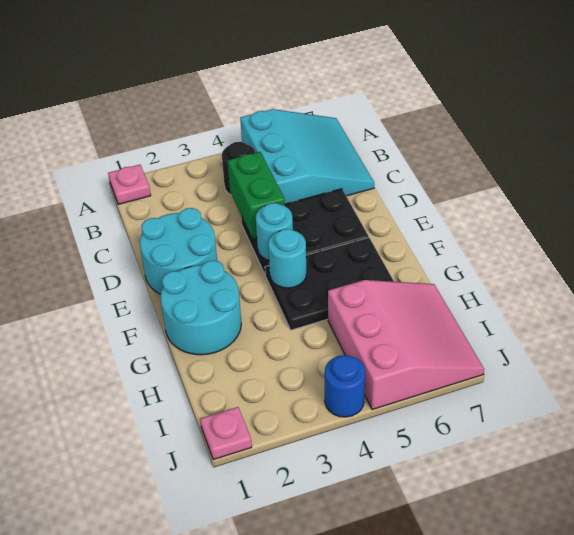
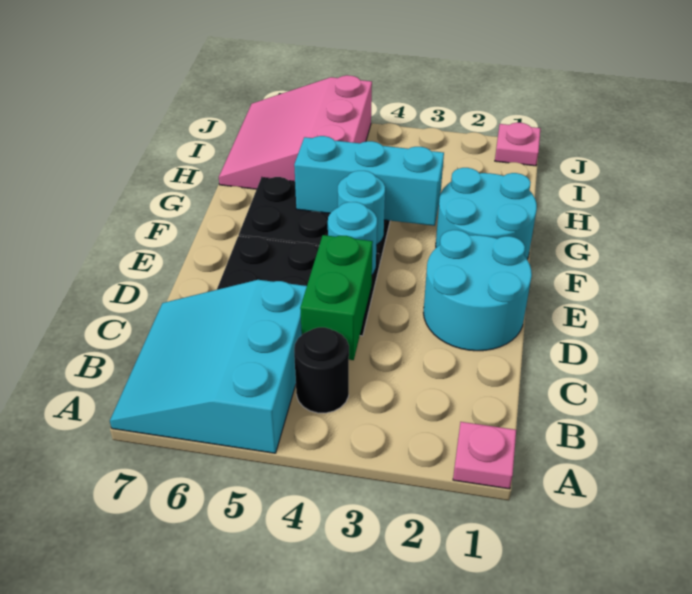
none -> cyan 1x3 brick [294,136,444,226]
blue 1x1 round brick [325,355,365,417] -> none

